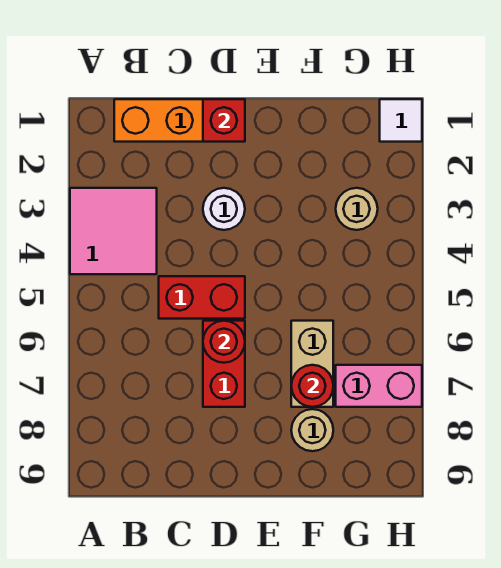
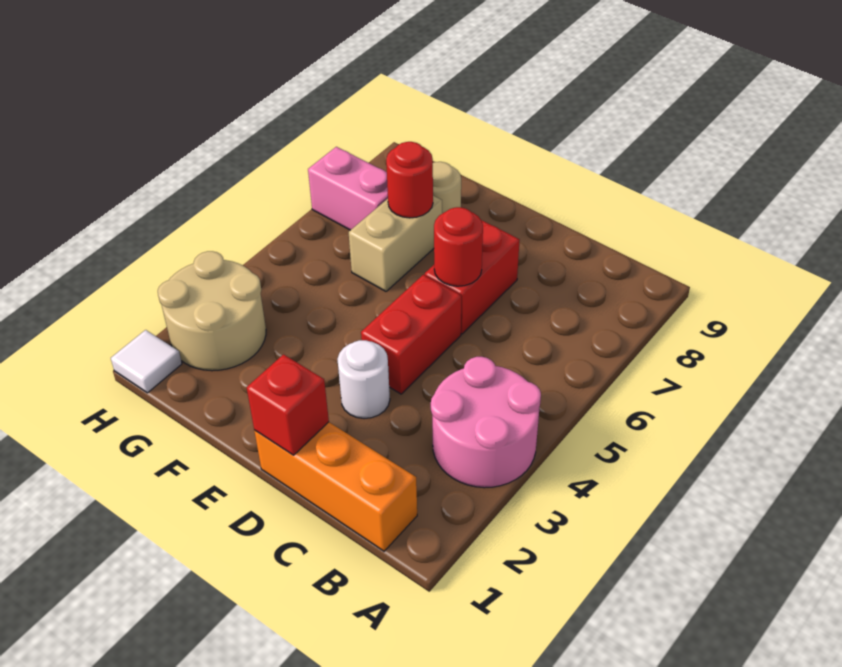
pink 2x2 tile [70,188,157,274] -> pink 2x2 round brick [431,357,541,488]
red 1x2 brick [159,276,245,319] -> red 1x2 brick turned to [361,275,461,394]
tan 1x1 round brick [336,188,378,230] -> tan 2x2 round brick [158,251,266,371]

